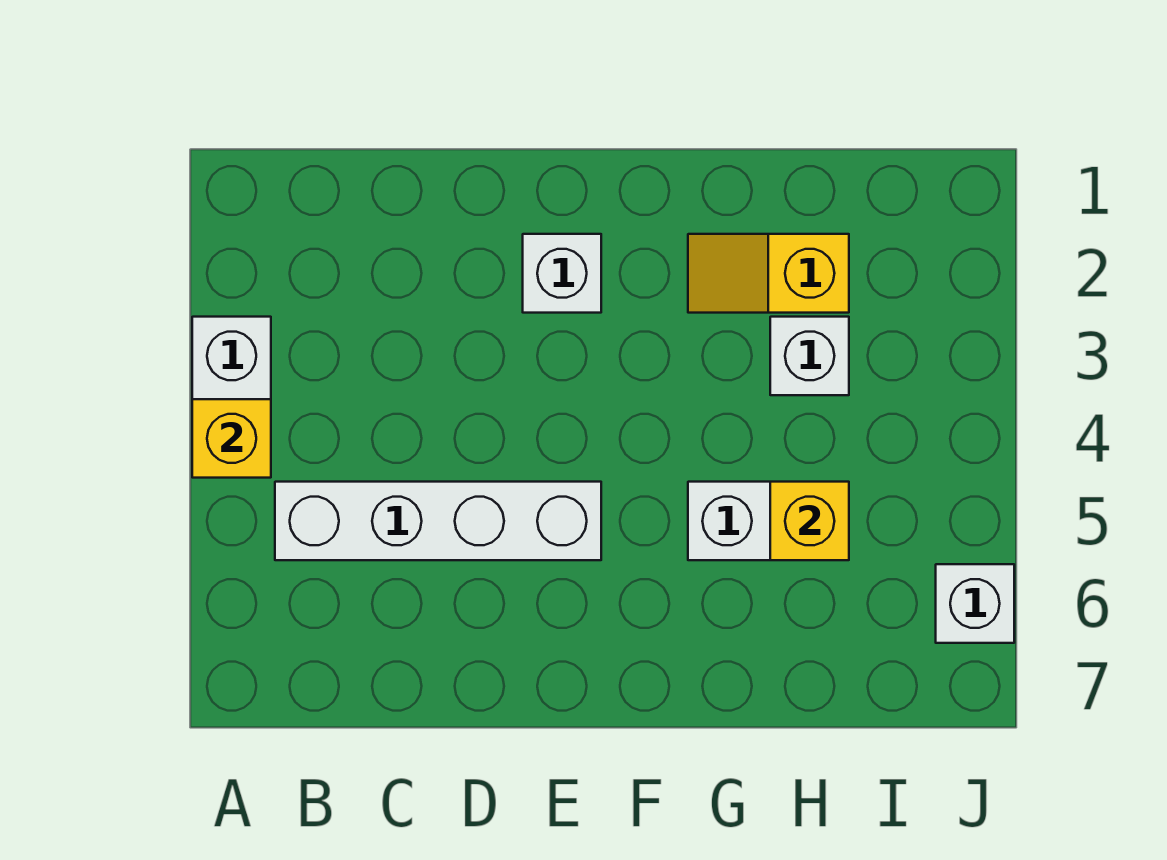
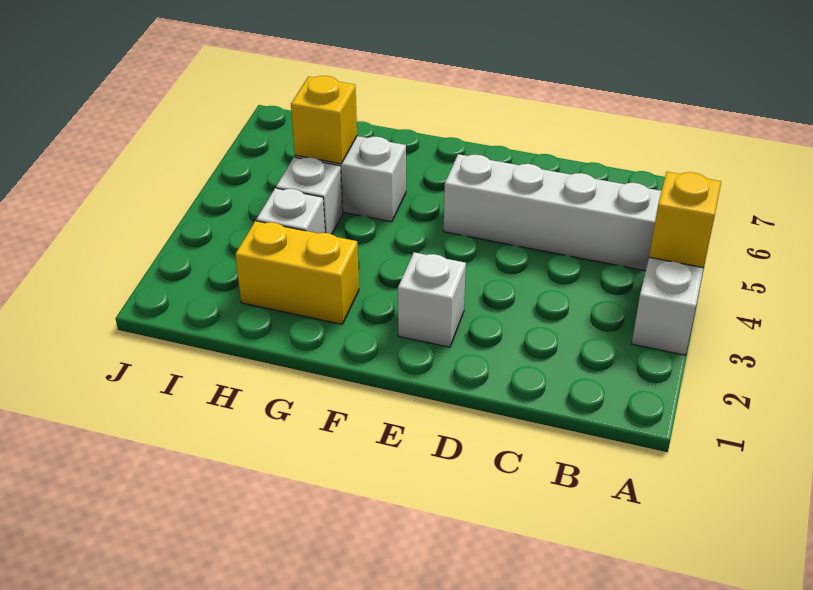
yellow 1x2 slope [688,234,849,313] -> yellow 1x2 brick [235,221,359,324]
white 1x1 brick [936,564,1014,643] -> white 1x1 brick moved to [276,157,343,234]

